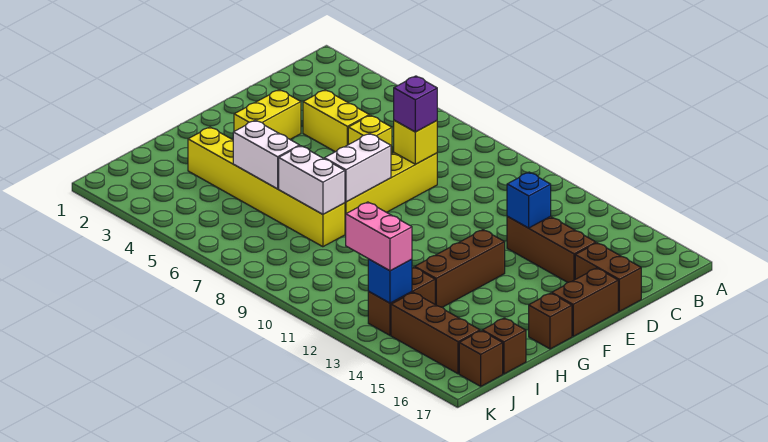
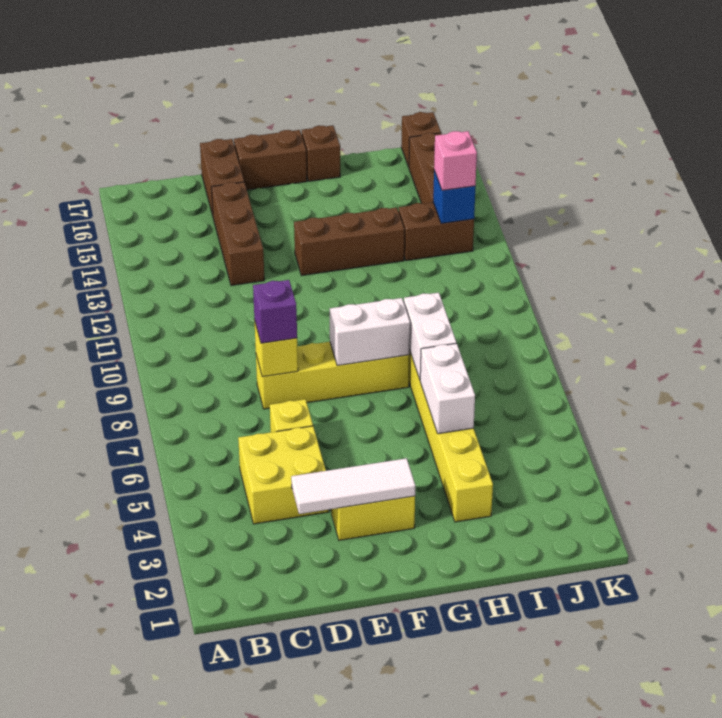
none -> white 1x3 tile [291,458,415,514]
yellow 1x2 brick [303,90,369,152] -> yellow 2x2 brick [238,426,329,524]
blue 1x1 brick [507,172,551,228] -> none
brown 1x1 brick [482,318,526,374] -> none
pink 1x2 brick [346,202,412,271] -> pink 1x1 brick [434,131,477,190]

